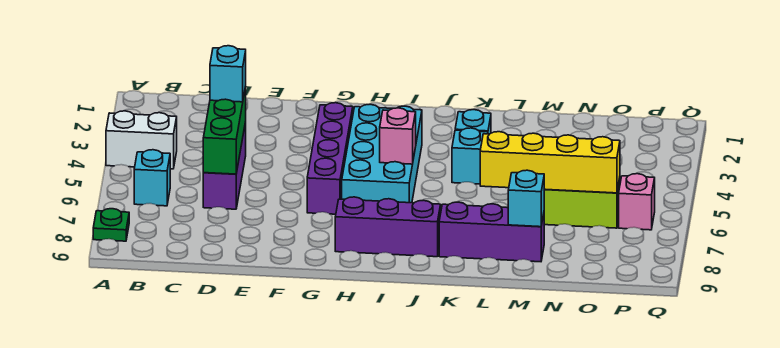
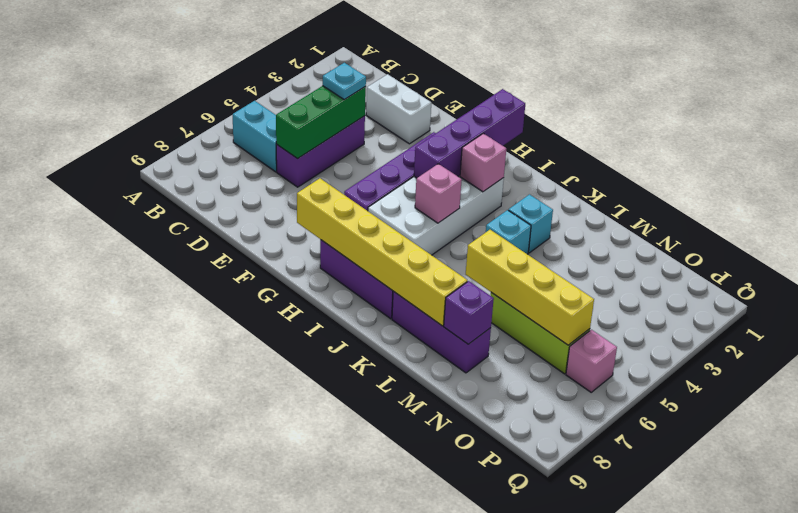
white 1x2 brick [106,111,177,169] -> white 1x2 brick moved to [366,74,431,144]
green 1x1 plate [93,209,129,241] -> none
cyan 1x1 brick [134,150,170,206] -> cyan 1x2 brick [233,101,277,172]
cyan 1x1 brick [210,46,246,102] -> cyan 1x1 plate [323,63,366,100]
none -> yellow 1x6 brick [297,178,467,326]
none -> purple 1x4 brick [414,89,525,178]
cyan 2x4 brick [342,104,422,203] -> white 2x4 brick [368,176,504,255]
none -> pink 1x1 brick [460,133,506,192]
cyan 1x1 brick [508,170,545,227] -> purple 1x1 brick [444,281,494,344]

